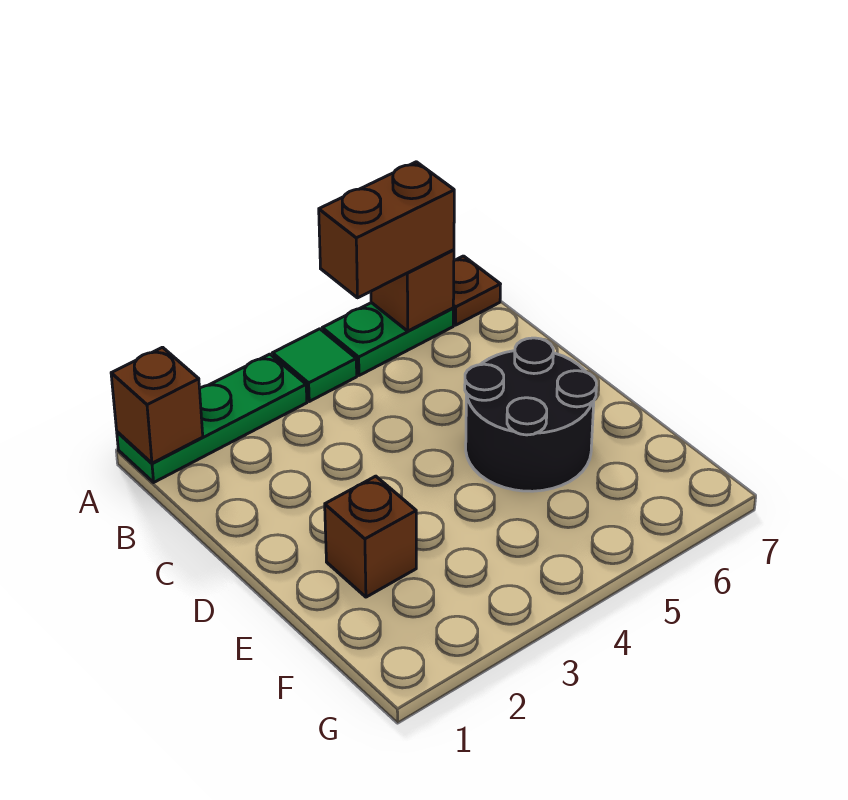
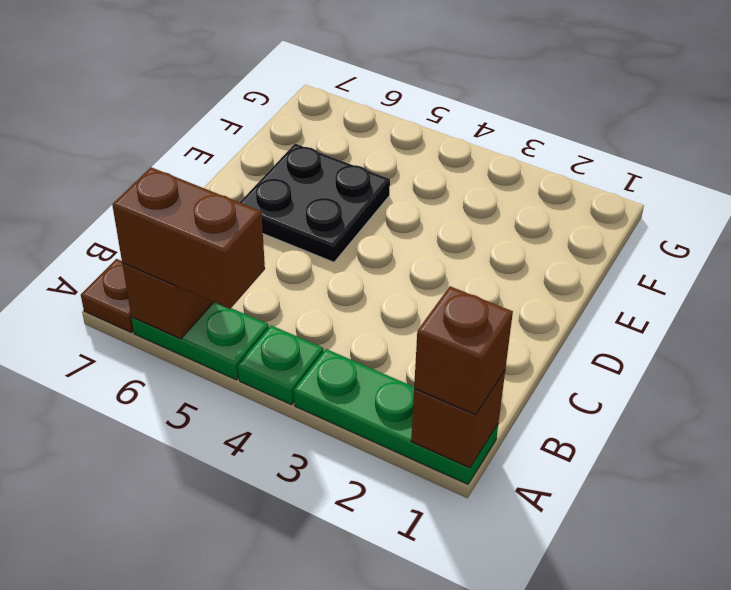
green 1x1 tile [273,329,357,401] -> green 1x1 plate [238,325,323,405]
black 2x2 round brick [465,338,596,491] -> black 2x2 plate [240,144,390,262]
brown 1x1 brick [325,476,416,597] -> brown 1x1 brick moved to [414,286,513,415]

